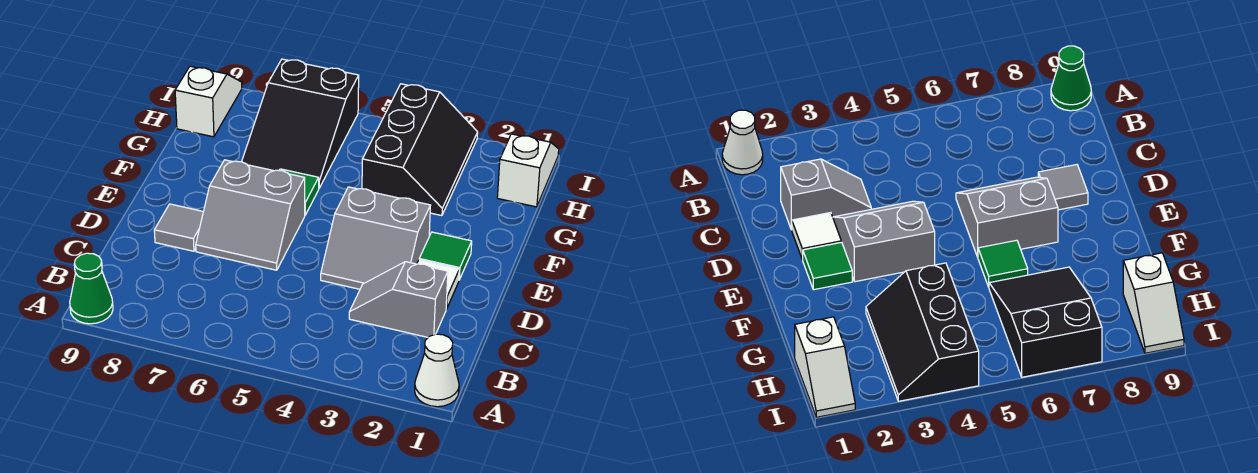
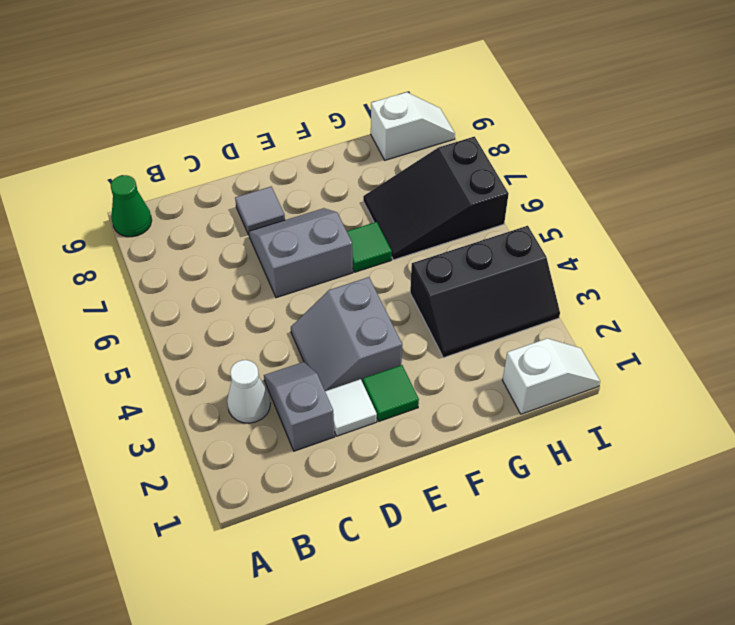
white 1x1 cone [415,334,459,407] -> white 1x1 cone moved to [227,360,271,423]
grey 2x2 slope [196,160,305,270] -> grey 2x2 slope turned to [249,208,353,298]

